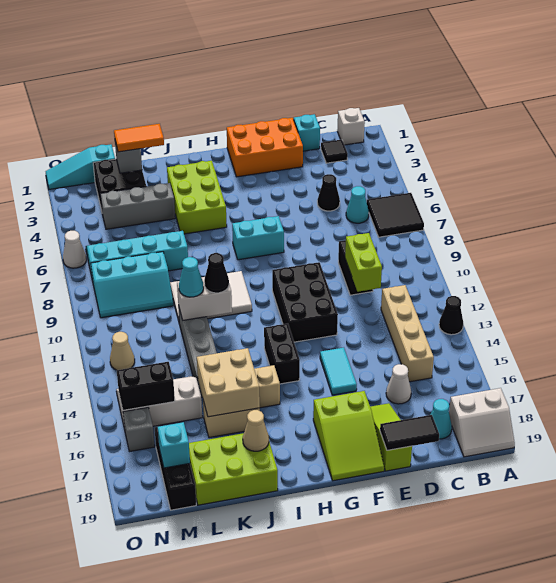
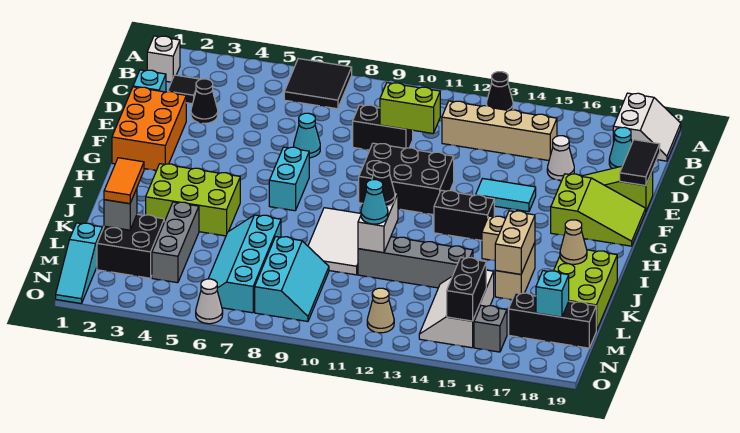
cyan 1x1 cone [346,186,369,223] -> cyan 1x1 cone moved to [294,113,320,158]
black 1x1 cone [317,174,340,211] -> black 1x1 cone moved to [191,79,218,123]
tan 2x2 brick [197,348,260,417] -> tan 1x2 brick [495,211,535,274]

